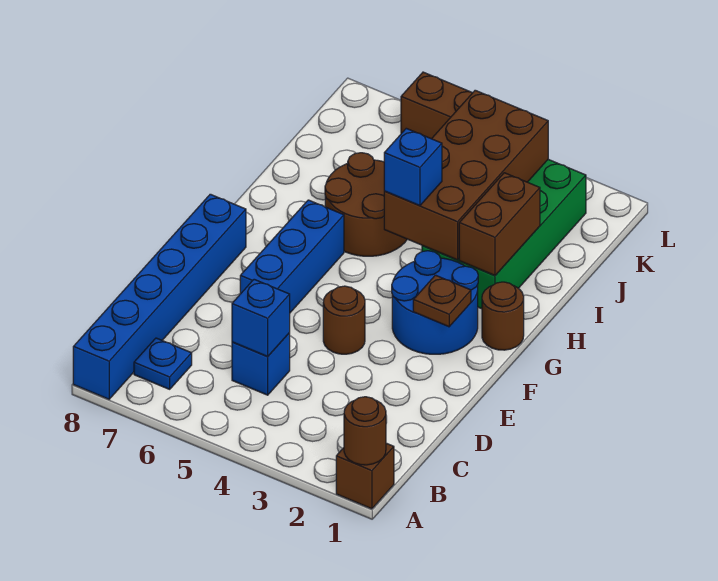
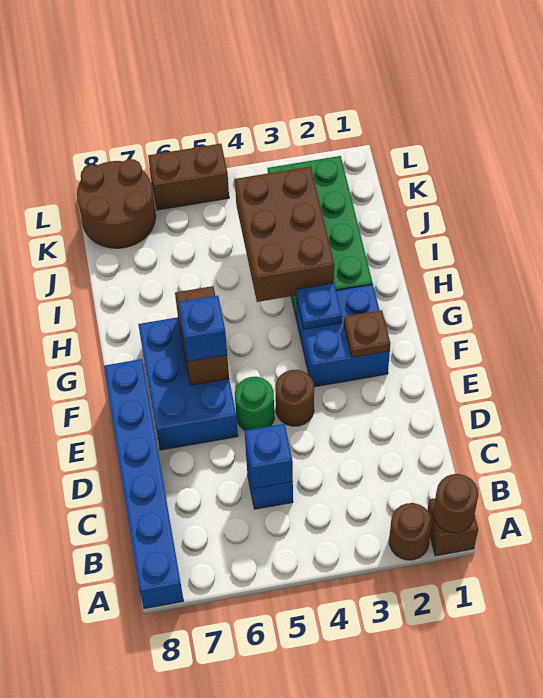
blue 1x1 plate [134,338,192,389] -> blue 1x1 plate moved to [296,283,342,329]
none -> green 1x1 round brick [235,377,274,430]
blue 1x3 brick [240,200,344,313] -> blue 2x3 brick [138,317,238,450]
blue 2x2 round brick [392,251,478,354] -> blue 2x2 brick [297,284,390,387]
brown 1x1 round brick [482,282,524,350] -> brown 1x1 round brick moved to [389,503,432,560]
brown 1x2 brick [459,173,540,275] -> brown 1x2 brick moved to [175,286,229,385]
brown 2x4 brick [384,90,548,260] -> brown 2x3 brick [235,166,334,302]
blue 1x1 brick [384,128,442,206] -> blue 1x1 brick moved to [178,296,227,362]
brown 2x2 round brick [325,153,407,256] -> brown 2x2 round brick moved to [77,159,156,248]

